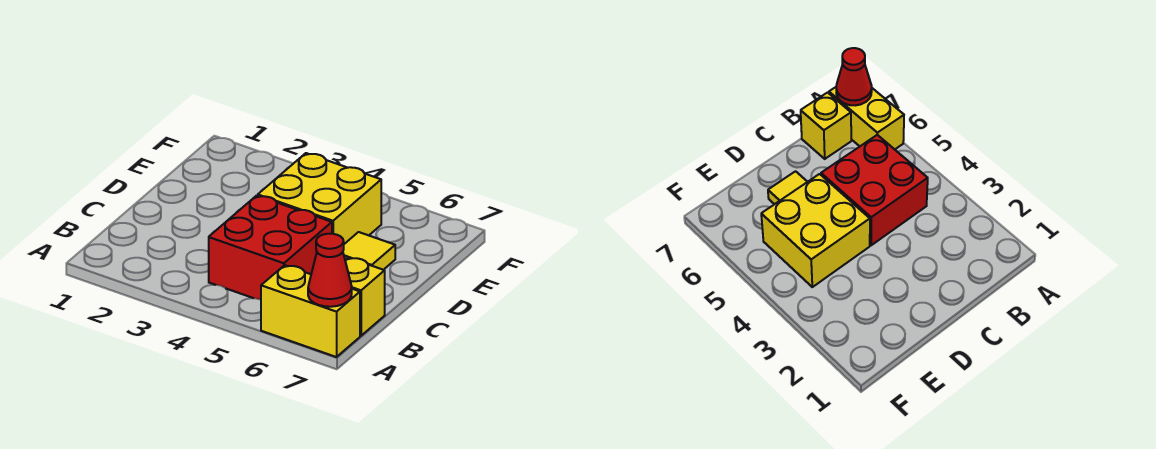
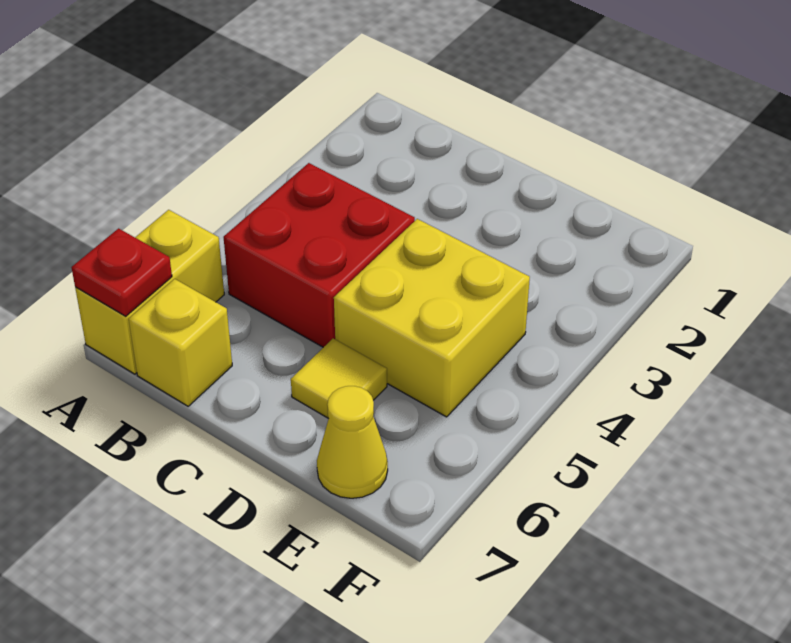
red 1x1 cone [308,234,352,307] -> red 1x1 plate [71,228,172,316]
none -> yellow 1x1 cone [317,386,388,498]

